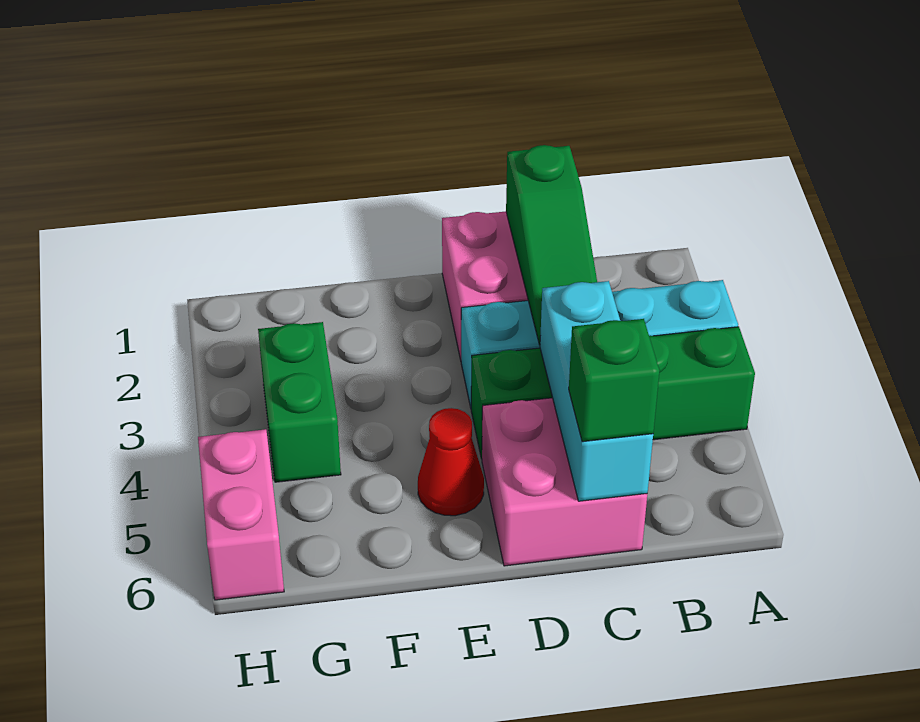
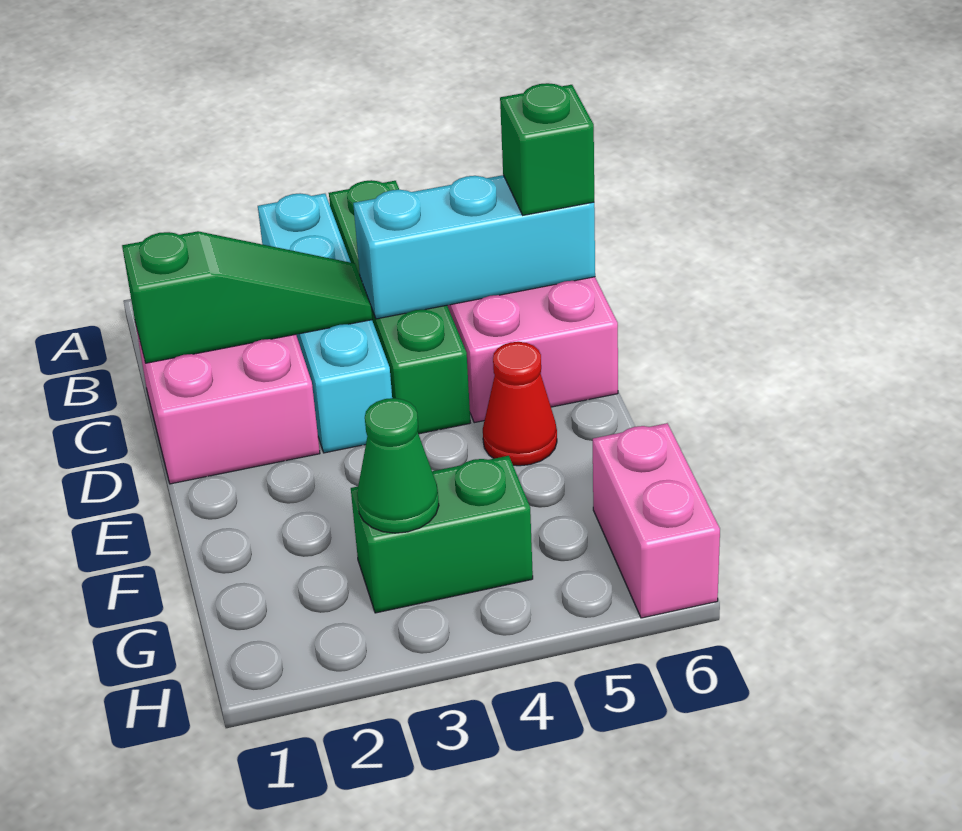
none -> green 1x1 cone [357,398,439,533]
pink 1x2 brick [198,429,284,600] -> pink 1x2 brick turned to [593,423,720,618]

